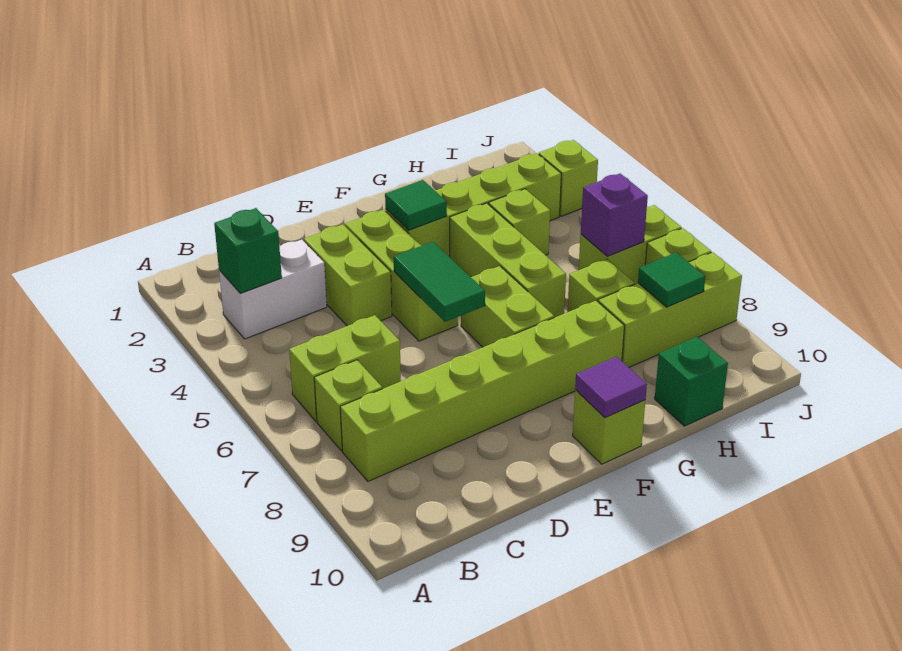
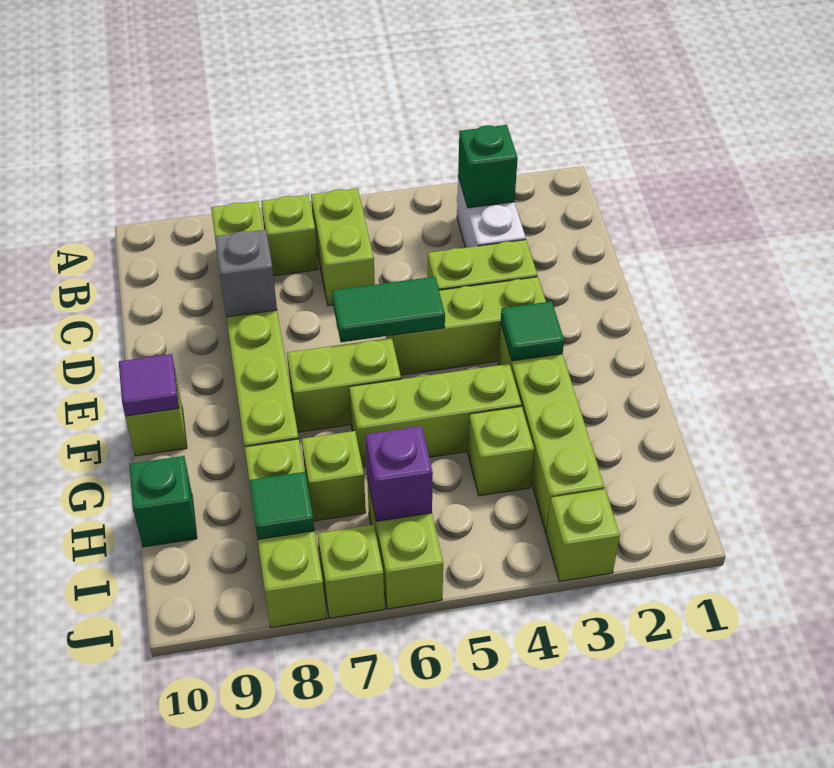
none -> grey 1x1 brick [215,230,277,317]

